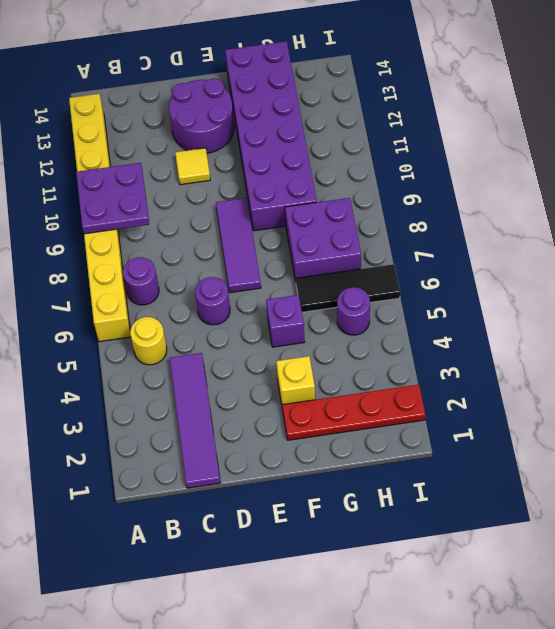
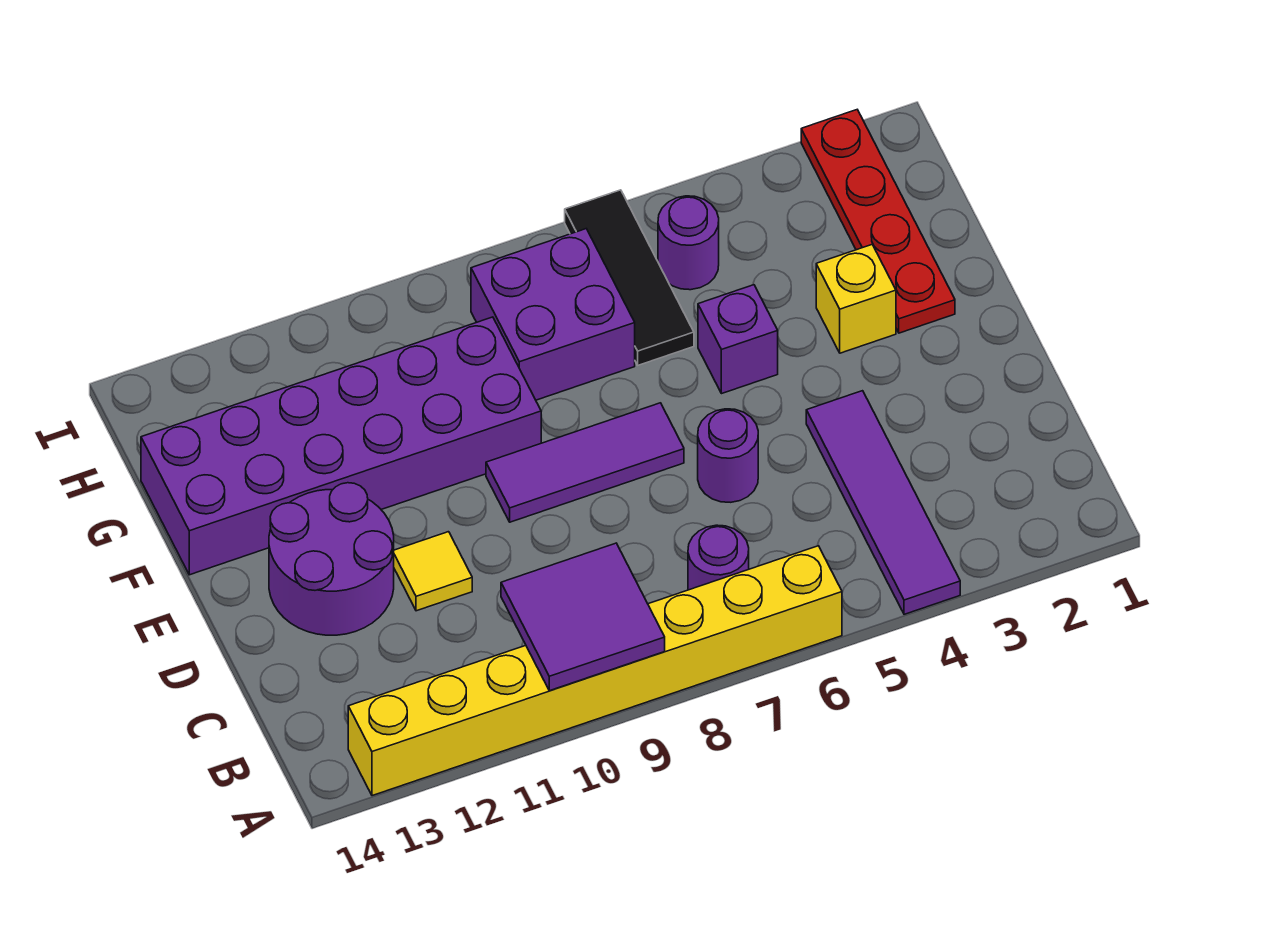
purple 2x2 plate [76,163,149,234] -> purple 2x2 tile [501,543,665,691]
yellow 1x1 round brick [130,317,167,365] -> none
purple 1x4 tile [170,353,220,488] -> purple 1x4 tile turned to [806,391,960,614]

